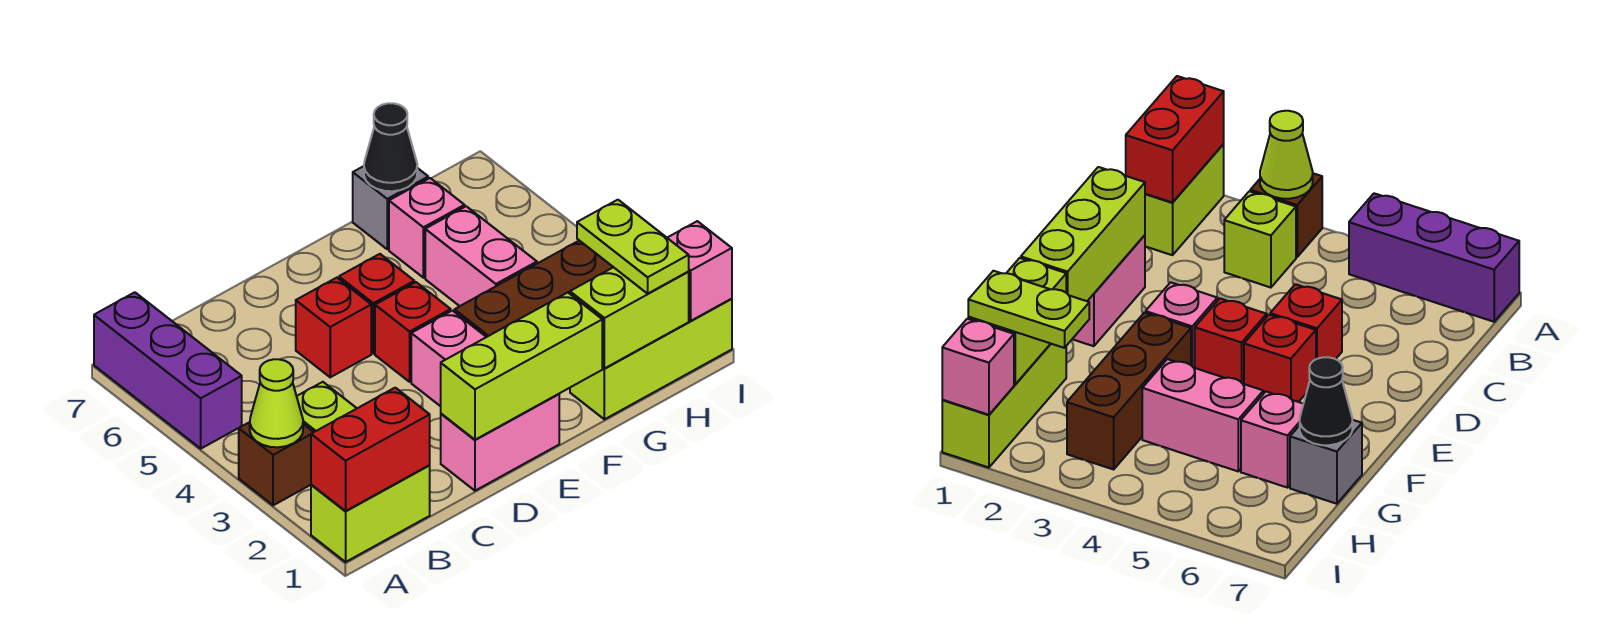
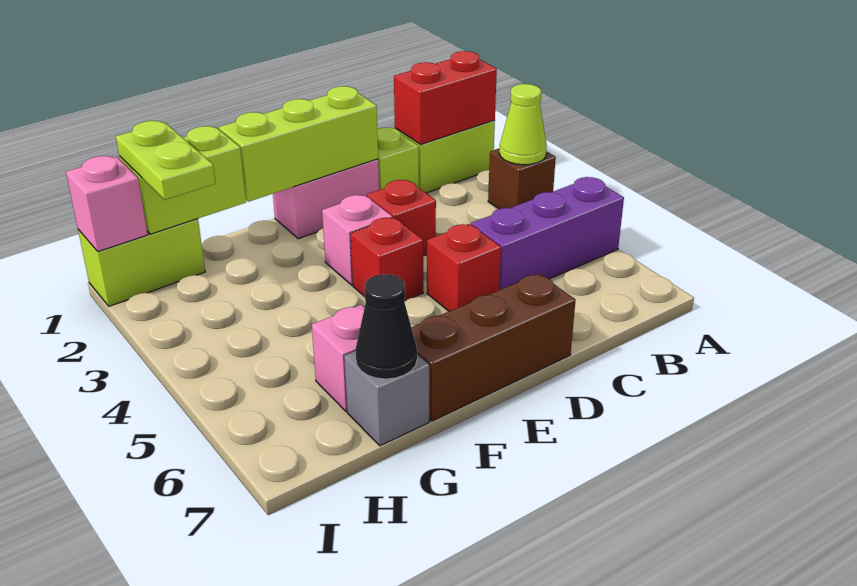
purple 1x3 brick [94,292,242,449] -> purple 1x3 brick turned to [471,177,624,290]
lime 1x1 brick [297,382,357,432] -> lime 1x1 brick moved to [377,128,419,190]
red 1x1 brick [339,254,414,354] -> red 1x1 brick moved to [367,180,436,257]
brown 1x3 brick [454,241,613,337] -> brown 1x3 brick moved to [411,274,576,421]
lime 1x3 brick [570,299,732,419] -> lime 1x2 brick [78,219,205,306]
pink 1x2 brick [425,206,537,306] -> none

